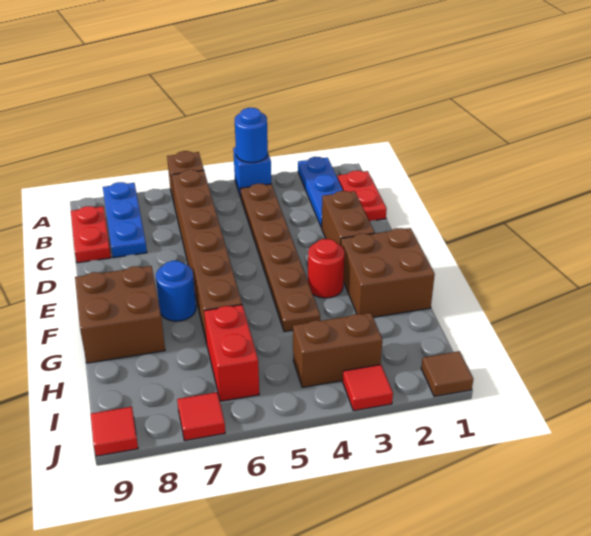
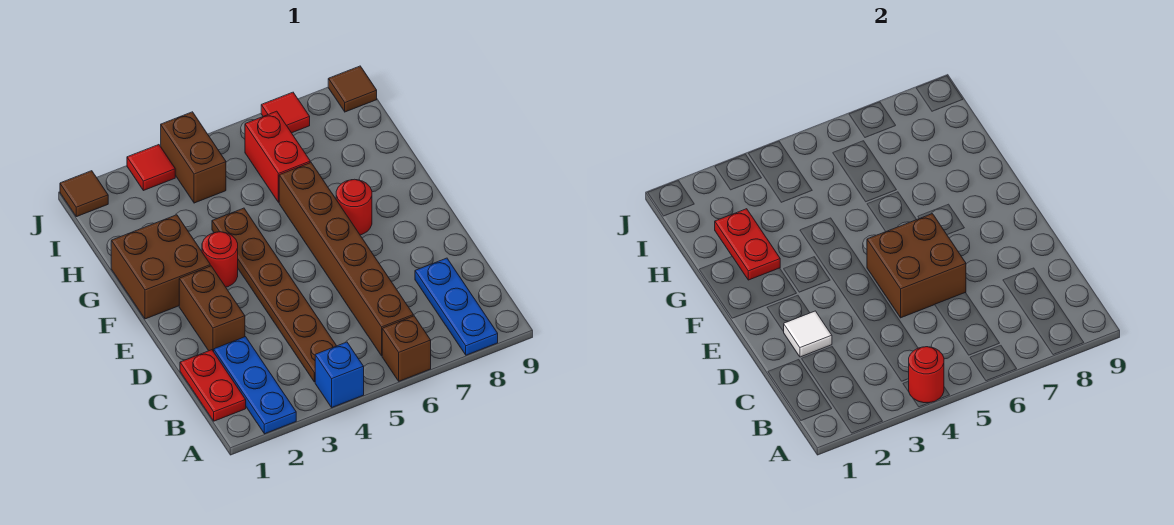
blue 1x1 round brick [235,108,268,163] -> red 1x1 round brick [909,347,944,403]
red 1x2 plate [71,206,111,263] -> red 1x2 plate moved to [715,209,780,280]
none -> white 1x1 tile [783,311,832,357]
blue 1x1 round brick [156,261,196,321] -> red 1x1 round brick [336,179,372,235]
brown 2x2 brick [75,266,165,363] -> brown 2x2 brick moved to [867,214,966,318]
brown 1x2 brick [293,313,382,387] -> brown 1x2 brick turned to [161,112,226,203]
red 1x1 tile [91,407,138,456] -> brown 1x1 tile [328,66,377,112]

